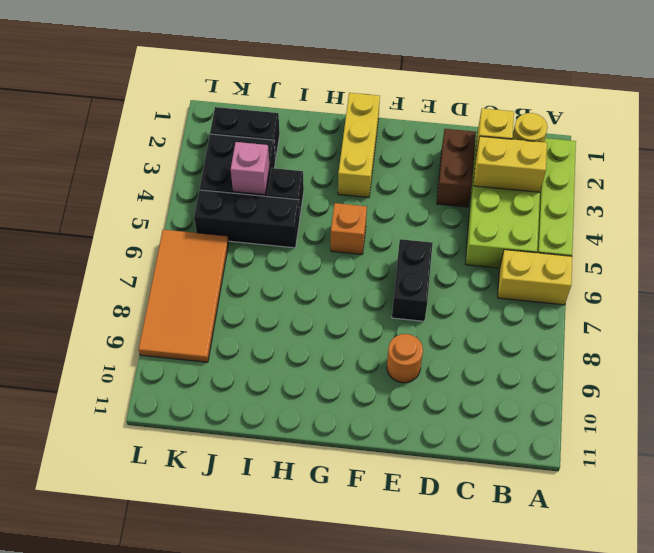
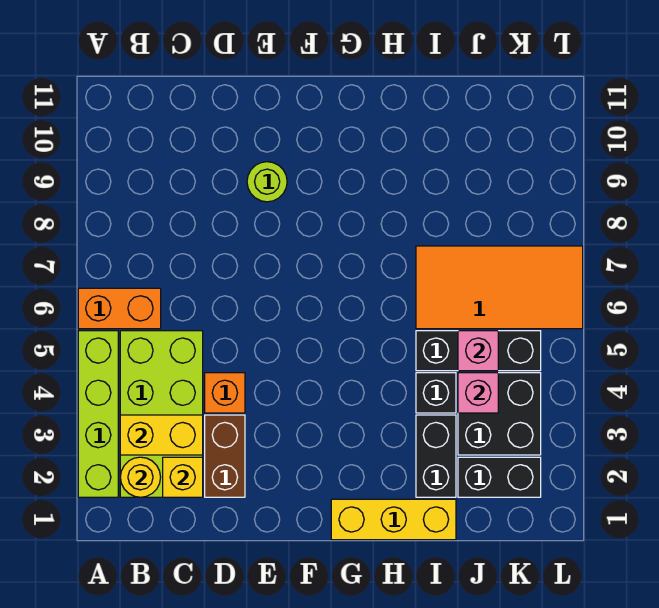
yellow 1x2 brick [498,250,572,305] -> orange 1x2 brick [78,288,161,329]
black 1x2 brick [392,239,433,321] -> black 1x2 brick moved to [416,415,456,497]
orange 1x1 round brick [387,334,423,383] -> lime 1x1 round brick [247,162,287,202]
yellow 1x3 brick [338,93,380,198] -> yellow 1x3 brick turned to [331,499,456,540]
orange 1x1 brick [331,203,367,254] -> orange 1x1 brick moved to [205,373,245,413]
none -> pink 1x1 brick [458,331,498,371]
orange 2x4 tile [139,230,229,362] -> orange 2x4 tile turned to [416,246,583,329]

